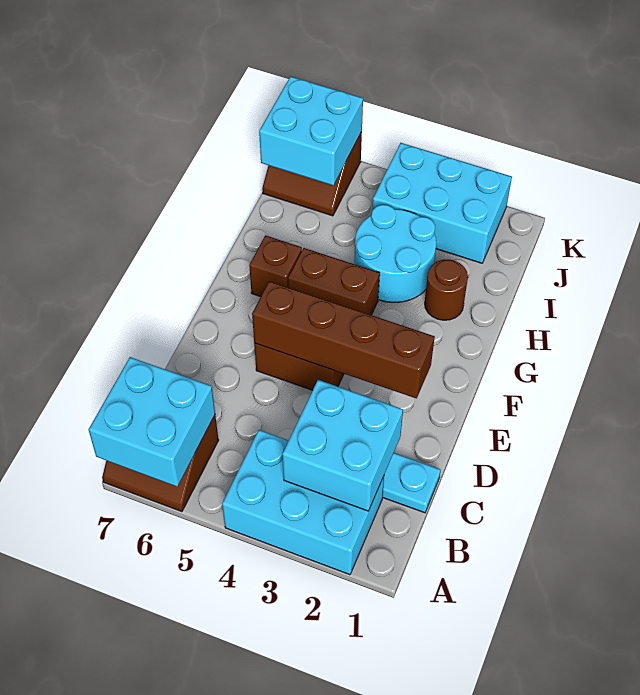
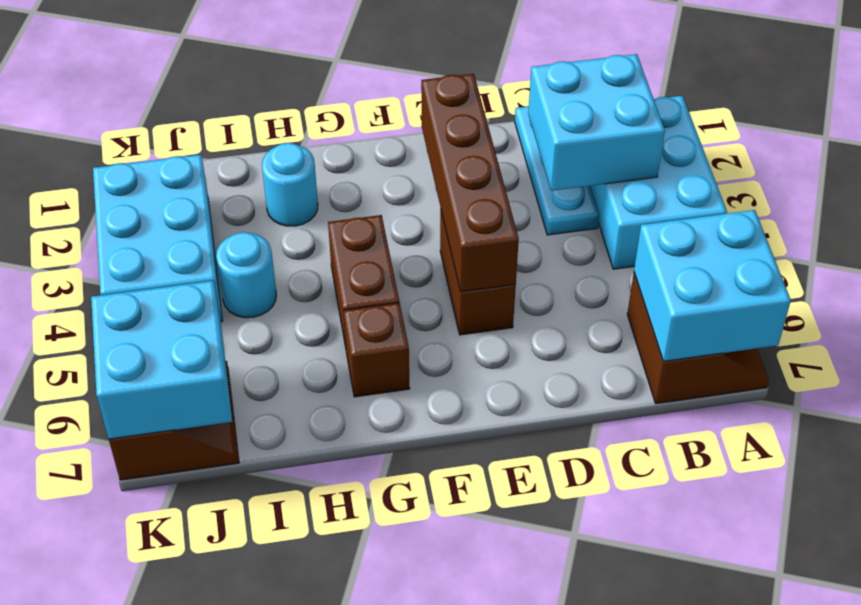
brown 1x1 round brick [425,259,468,320] -> cyan 1x1 round brick [262,143,318,226]
cyan 2x2 round brick [354,205,436,302] -> cyan 1x1 round brick [216,232,276,318]

